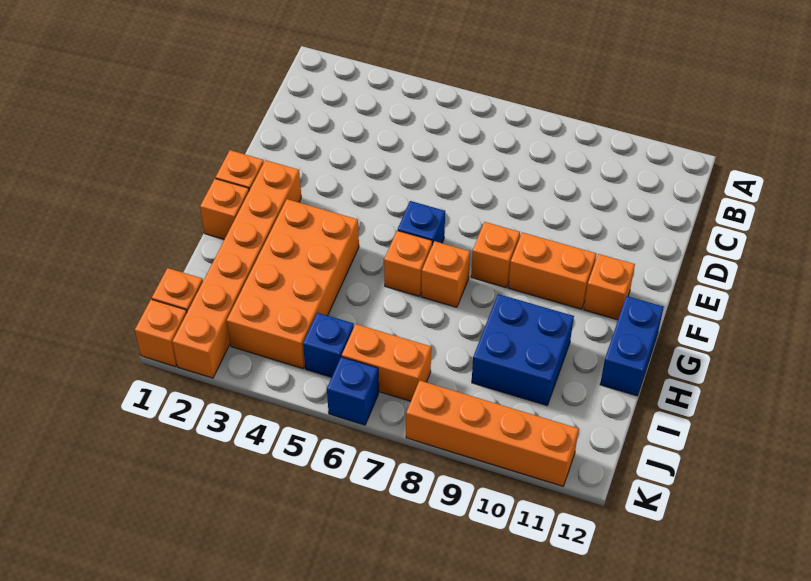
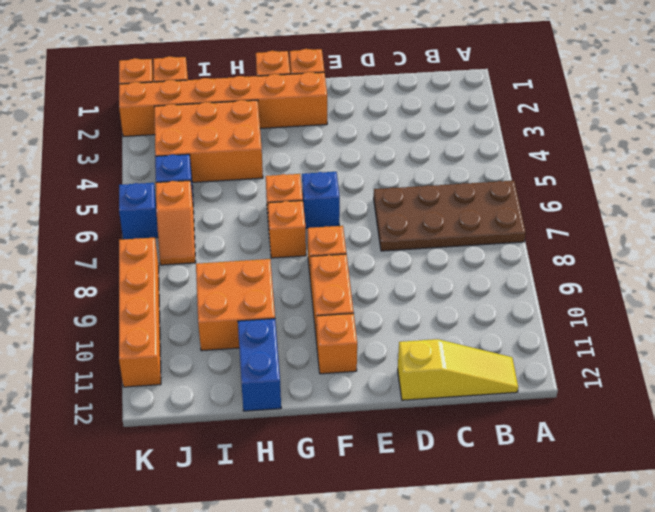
none -> brown 2x4 plate [374,181,526,251]
none -> yellow 1x3 slope [398,339,518,400]
orange 2x4 brick [227,199,359,368] -> orange 2x3 brick [154,100,263,182]
blue 1x2 brick [600,296,664,396] -> blue 1x2 brick turned to [238,319,281,411]
blue 2x2 brick [472,294,574,405] -> orange 2x2 brick [196,259,275,351]
orange 1x2 brick [342,324,431,401] -> orange 1x2 slope [156,180,196,265]

